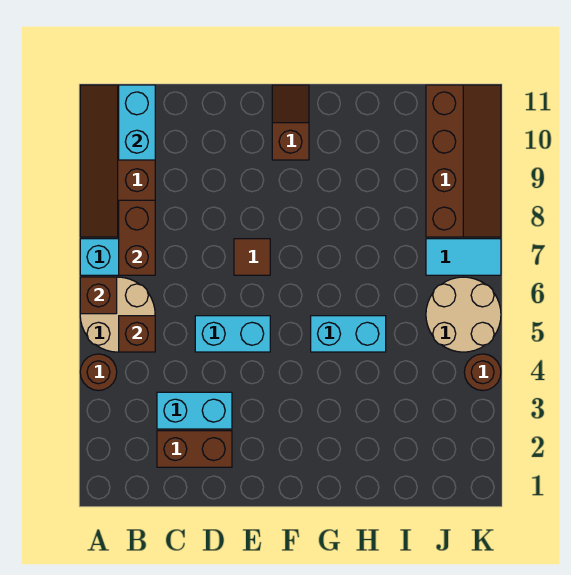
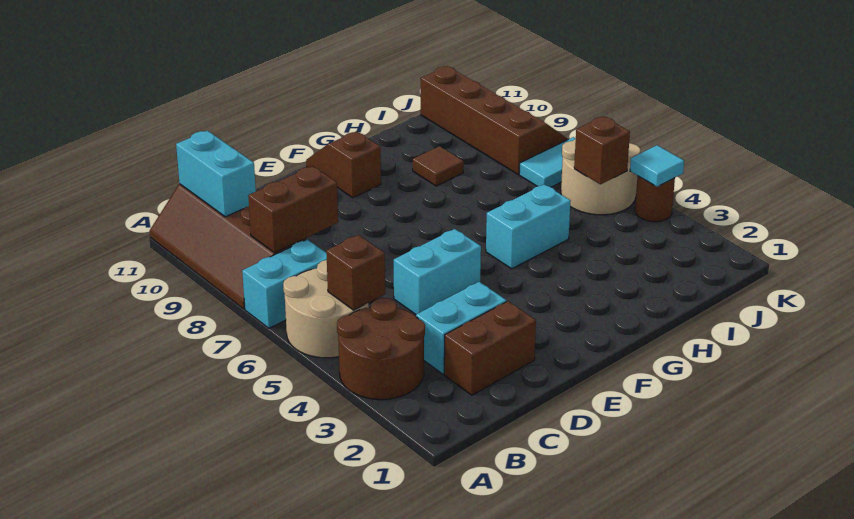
brown 1x1 round brick [80,354,117,391] -> brown 2x2 round brick [337,298,425,400]
brown 1x1 brick [80,277,117,314] -> brown 1x1 brick moved to [574,116,630,184]
brown 1x2 brick [119,200,155,275] -> brown 1x2 brick turned to [248,166,338,253]
brown 1x1 tile [234,239,270,275] -> brown 1x1 tile moved to [413,146,464,186]
none -> cyan 1x1 tile [630,145,684,187]

